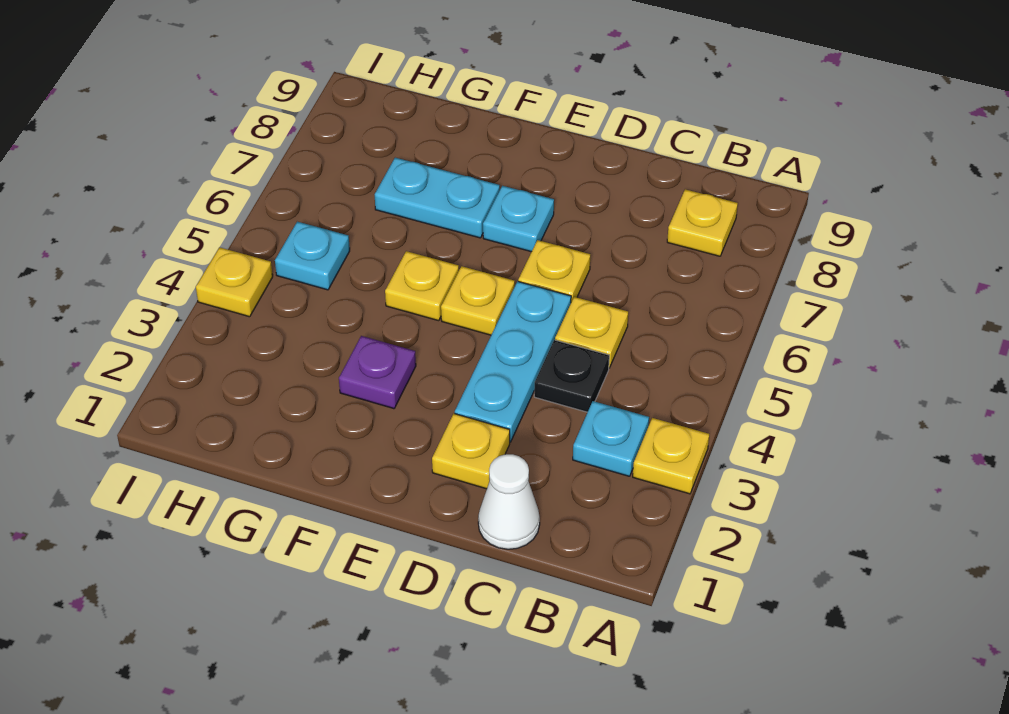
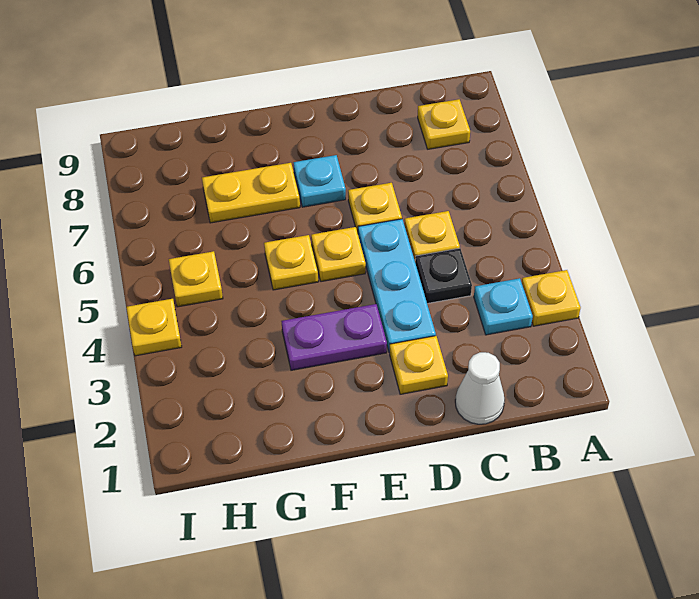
purple 1x1 plate [339,336,416,409] -> purple 1x2 plate [282,304,387,370]
cyan 1x2 plate [375,158,500,238] -> yellow 1x2 plate [202,163,300,223]
cyan 1x1 plate [275,222,350,290] -> yellow 1x1 plate [169,251,223,307]

